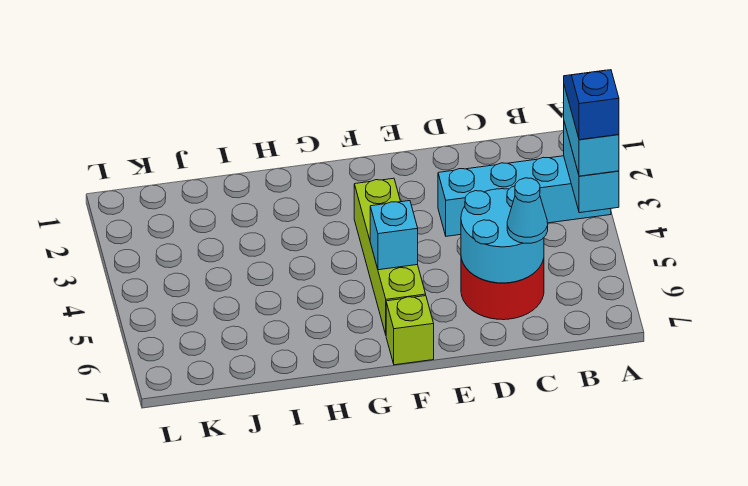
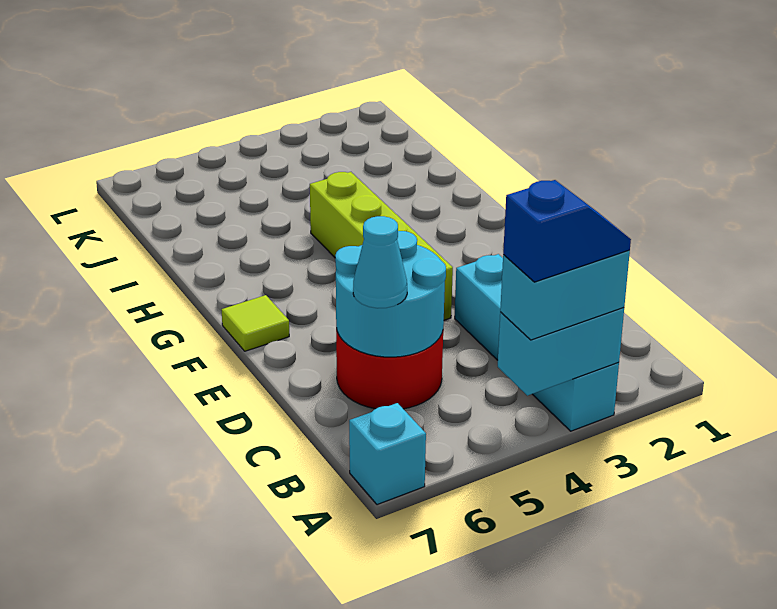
lime 1x4 brick [354,178,426,334] -> lime 1x4 brick turned to [310,172,453,320]
cyan 1x1 brick [370,201,418,270] -> cyan 1x1 brick moved to [349,403,426,505]
lime 1x1 brick [386,296,434,365] -> lime 1x1 tile [222,295,289,351]

